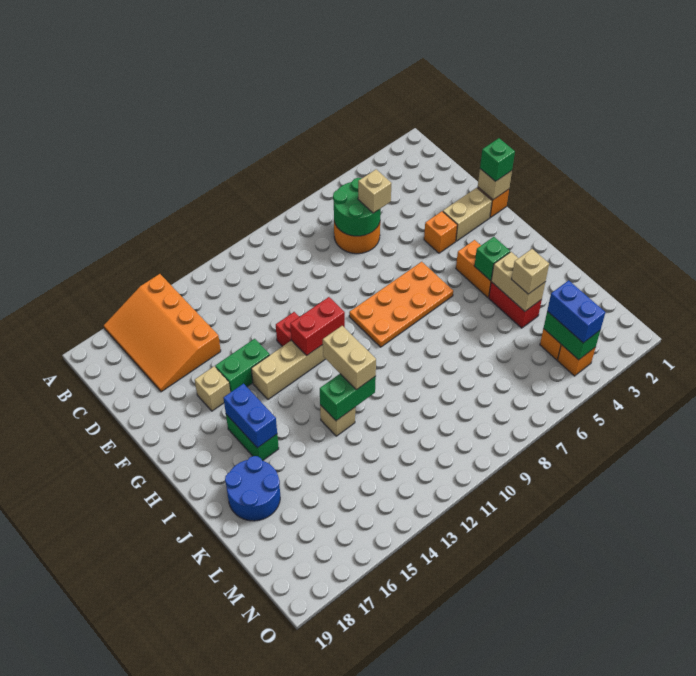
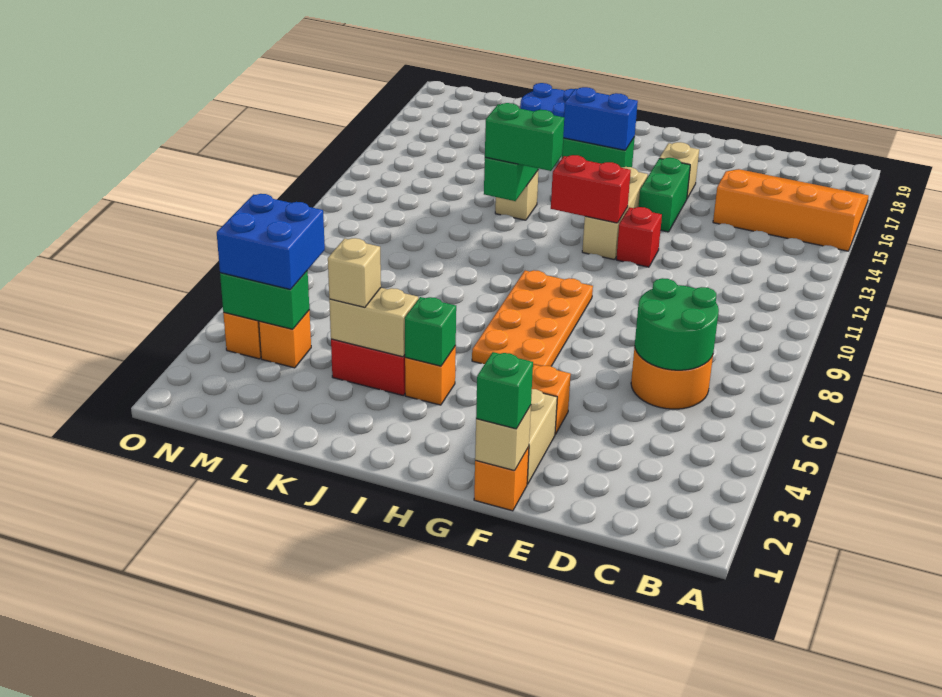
tan 1x1 brick [358,170,392,213] -> none
red 1x2 brick [290,297,345,356] -> red 1x2 brick turned to [551,155,631,223]
orange 1x2 brick [456,240,491,298] -> orange 1x1 brick [405,346,456,405]
tan 1x2 brick [323,326,376,390] -> green 1x2 brick [485,103,564,171]
blue 1x2 brick [547,280,605,343] -> blue 2x2 brick [217,194,325,290]

